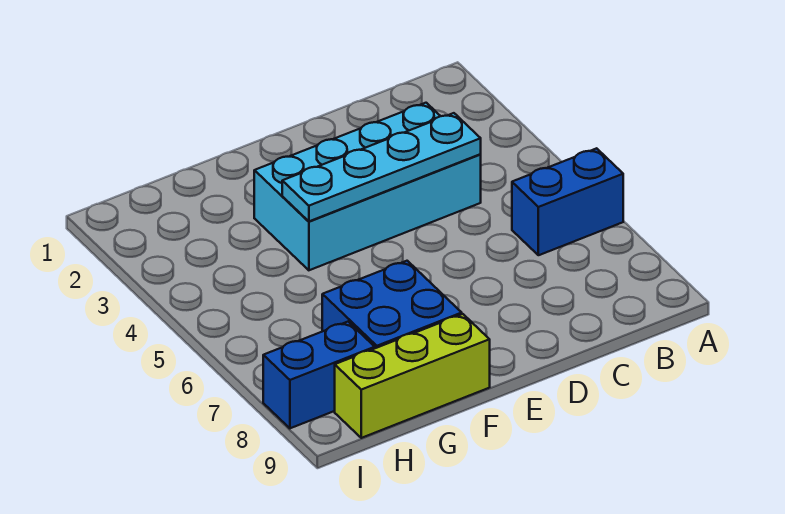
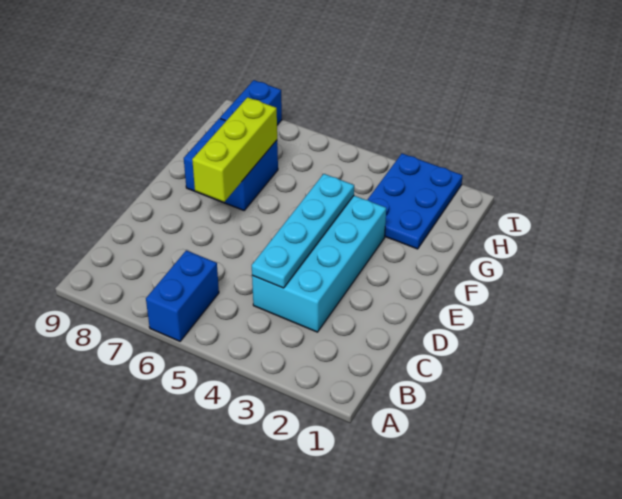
lime 1x3 brick [335,314,490,438] -> lime 1x3 brick moved to [192,97,277,202]
none -> blue 2x3 plate [367,153,463,249]

